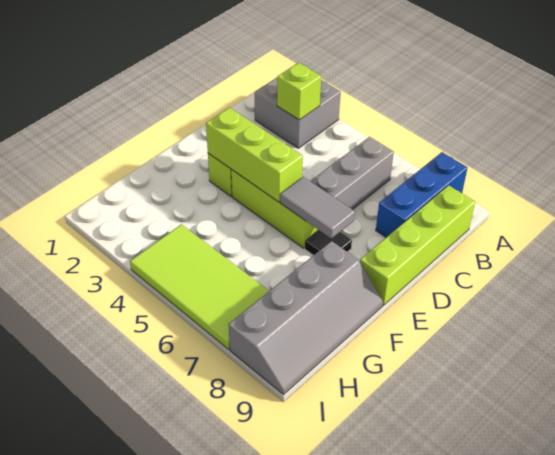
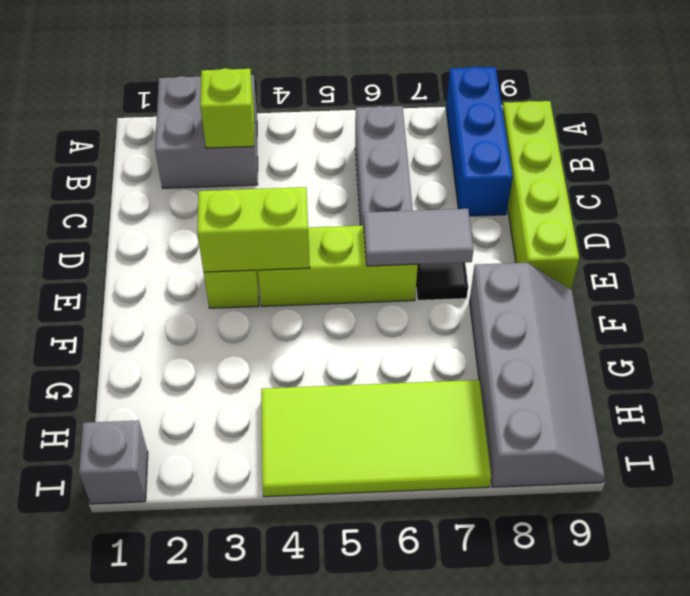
lime 1x3 brick [206,108,303,202] -> lime 1x2 brick [197,187,310,272]
none -> grey 1x1 brick [79,420,148,504]

